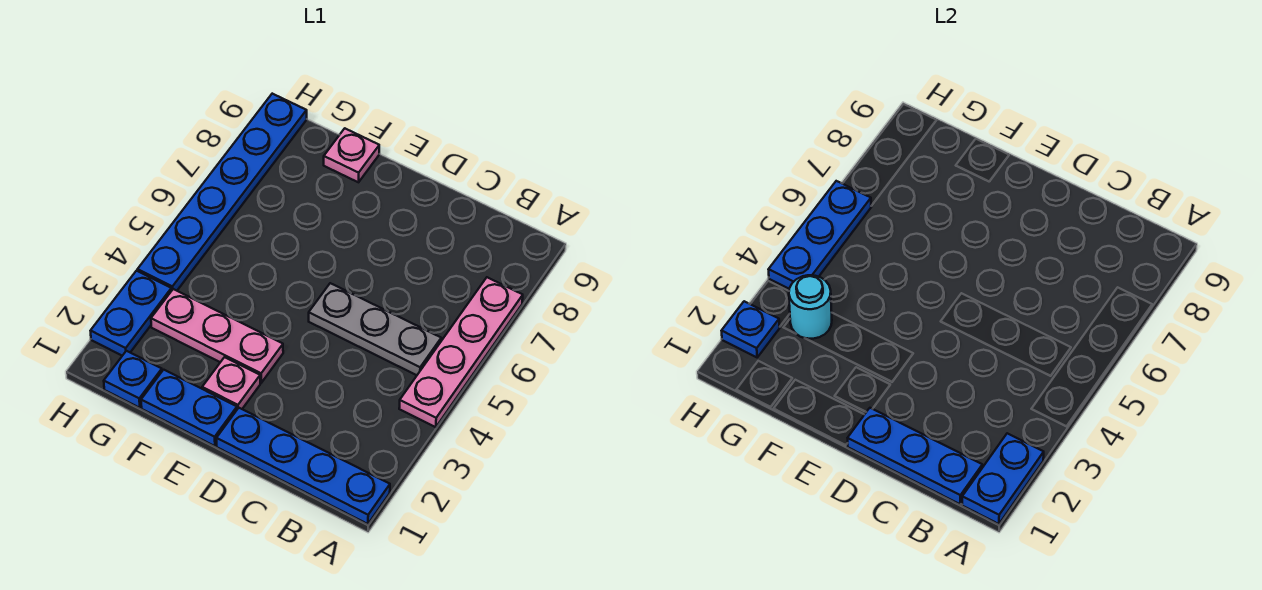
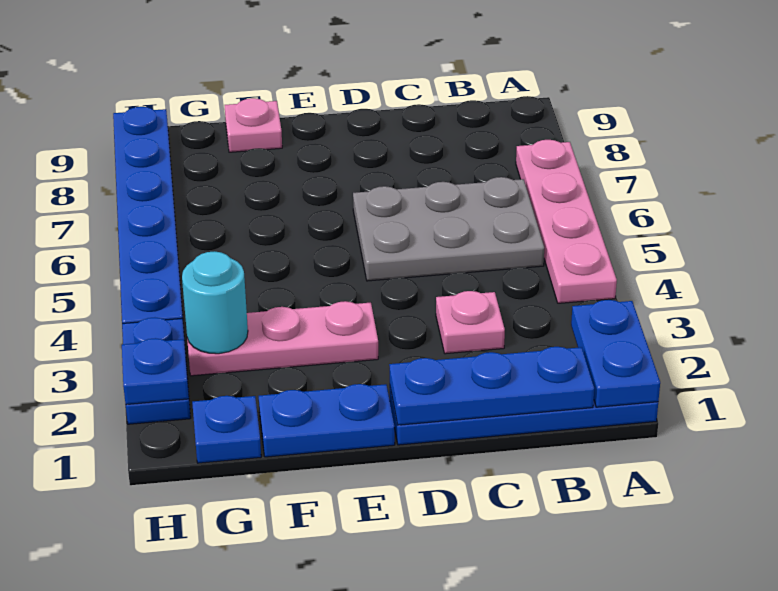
grey 1x3 plate [309,283,441,375] -> grey 2x3 plate [353,177,544,281]
pink 1x1 plate [202,357,260,409] -> pink 1x1 plate moved to [436,291,505,354]
blue 1x3 plate [768,181,871,289] -> none

